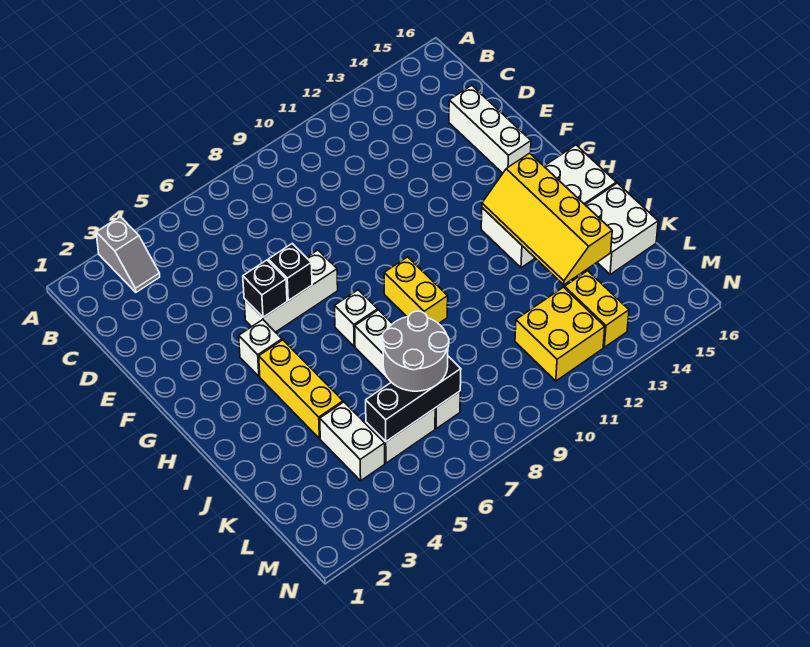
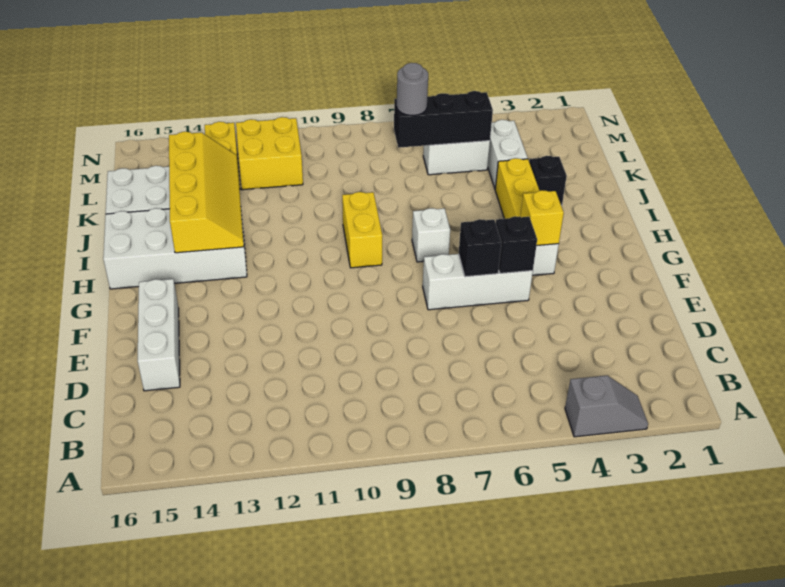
grey 1x2 slope [96,217,160,292] -> grey 1x2 slope turned to [565,375,648,437]
none -> yellow 1x1 brick [520,190,564,246]
white 1x4 brick [355,310,460,428] -> none
none -> black 1x1 brick [529,156,567,205]
grey 2x2 round brick [382,311,449,391] -> grey 1x1 round brick [397,63,428,115]

